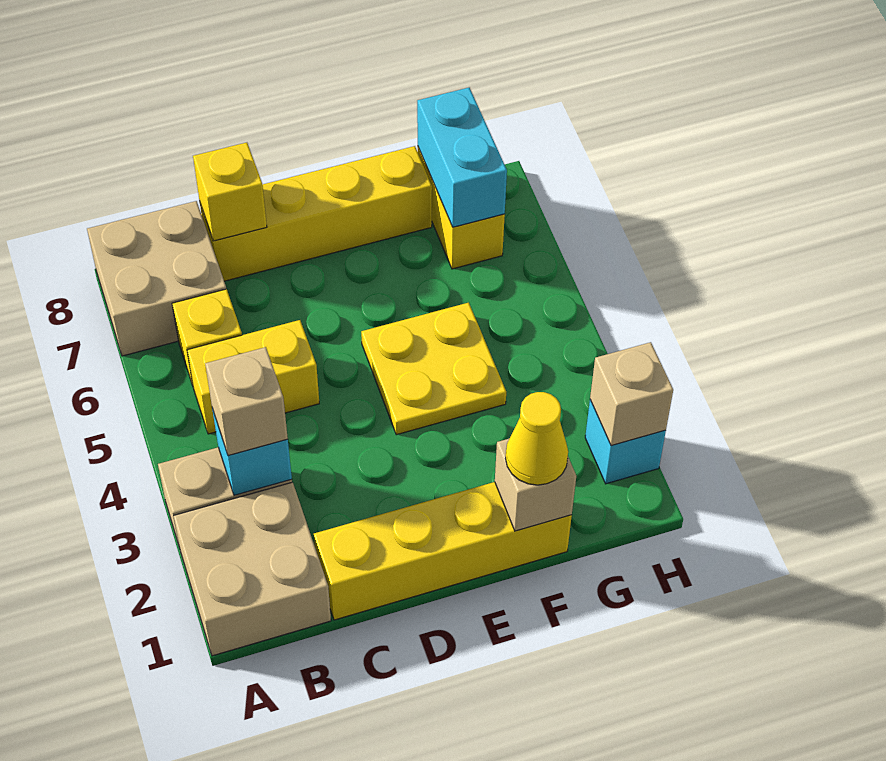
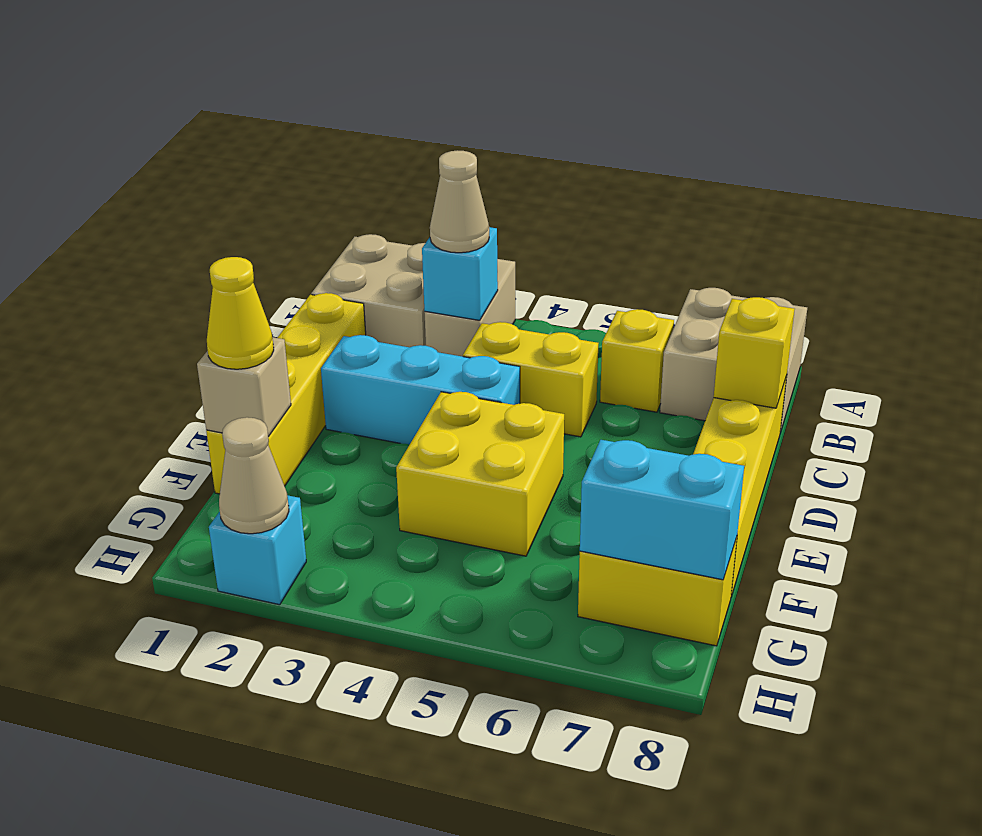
tan 1x1 brick [205,347,288,456] -> tan 1x1 cone [430,150,489,253]
yellow 1x2 brick [187,320,319,434] -> yellow 1x2 brick turned to [463,322,598,437]
none -> cyan 1x3 brick [321,335,520,445]
yellow 2x2 plate [361,303,506,435] -> yellow 2x2 brick [396,392,564,556]
tan 1x1 brick [590,342,673,446] -> tan 1x1 cone [219,417,289,534]

